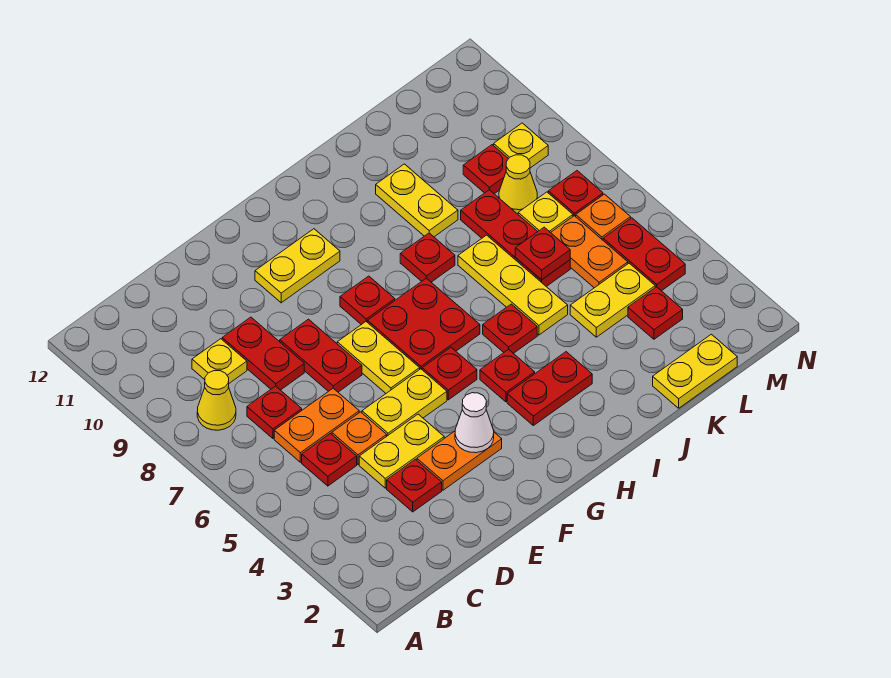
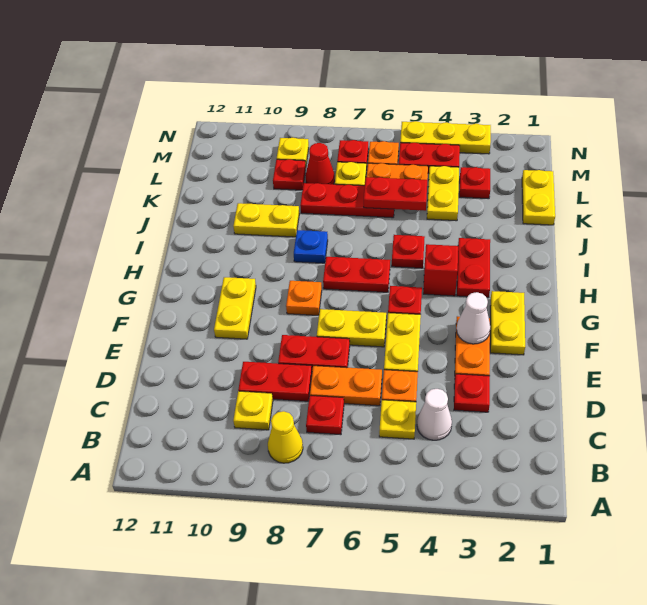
none -> white 1x1 cone [417,389,452,440]
red 1x1 plate [302,434,357,486] -> yellow 1x1 plate [379,400,416,439]
orange 1x2 plate [274,388,359,462] -> orange 1x2 plate turned to [310,366,382,406]
yellow 1x2 plate [359,414,444,488] -> yellow 1x2 plate moved to [490,291,525,355]
red 2x2 plate [367,278,480,369] -> red 1x2 plate [323,257,390,292]
red 1x1 plate [340,276,395,325] -> orange 1x1 plate [286,281,322,315]
red 1x1 plate [480,349,535,402] -> red 1x1 brick [423,244,458,296]
red 1x1 plate [400,233,455,282] -> blue 1x1 plate [294,230,328,263]
yellow 1x3 plate [458,235,568,335] -> yellow 1x3 plate moved to [400,121,491,154]
red 1x1 plate [515,227,570,280] -> red 1x2 plate [364,177,427,211]
yellow 1x1 cone [499,155,537,214] -> red 1x1 cone [305,143,335,184]

